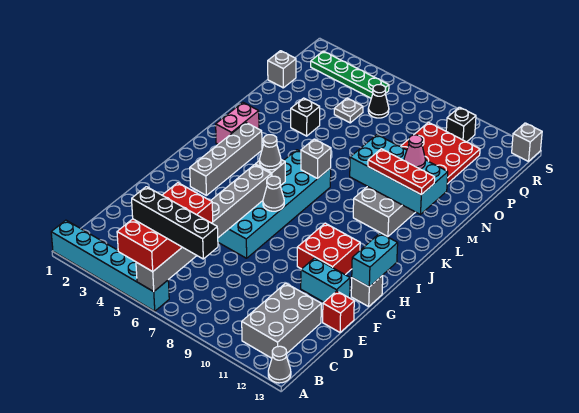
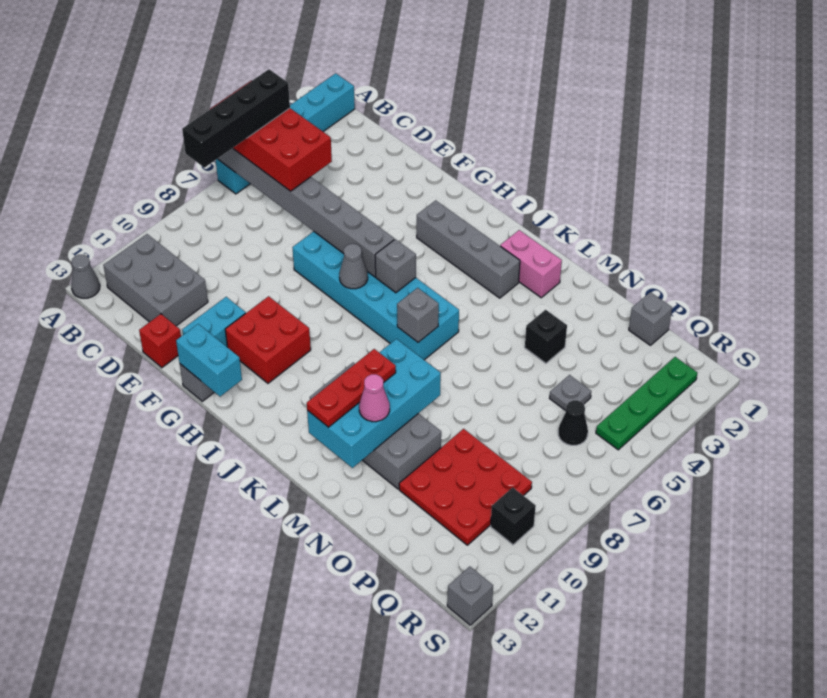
grey 1x1 cone [260,135,281,170] -> none

